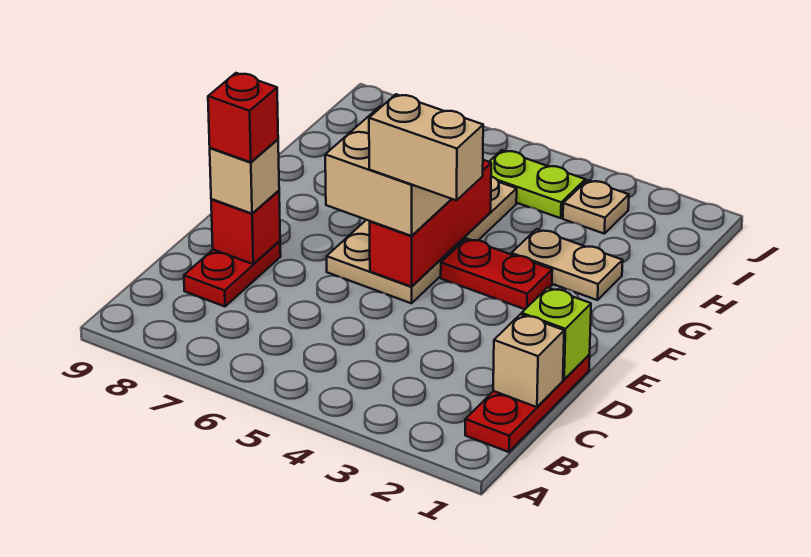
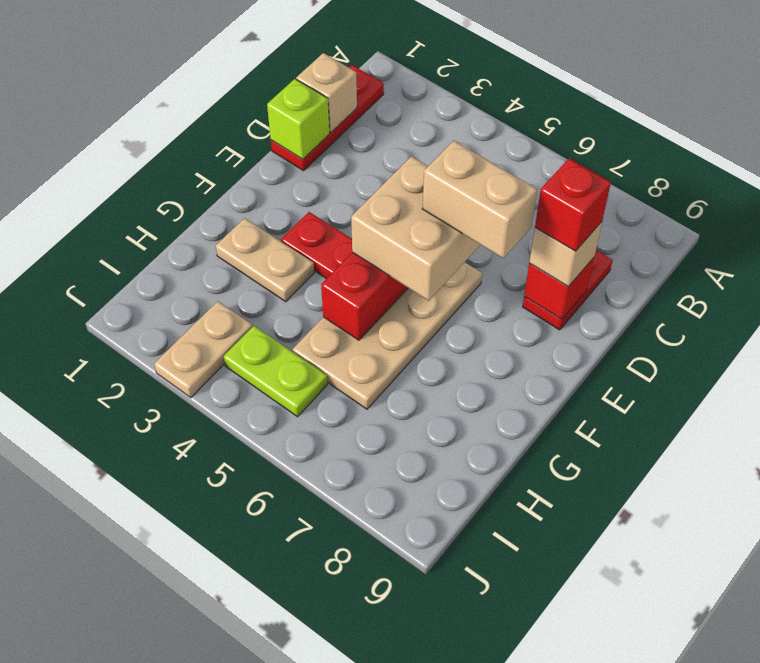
tan 1x2 brick [369,94,483,200] -> tan 1x2 brick moved to [422,141,537,258]
tan 1x1 plate [563,180,629,234] -> tan 1x2 plate [154,301,252,398]

